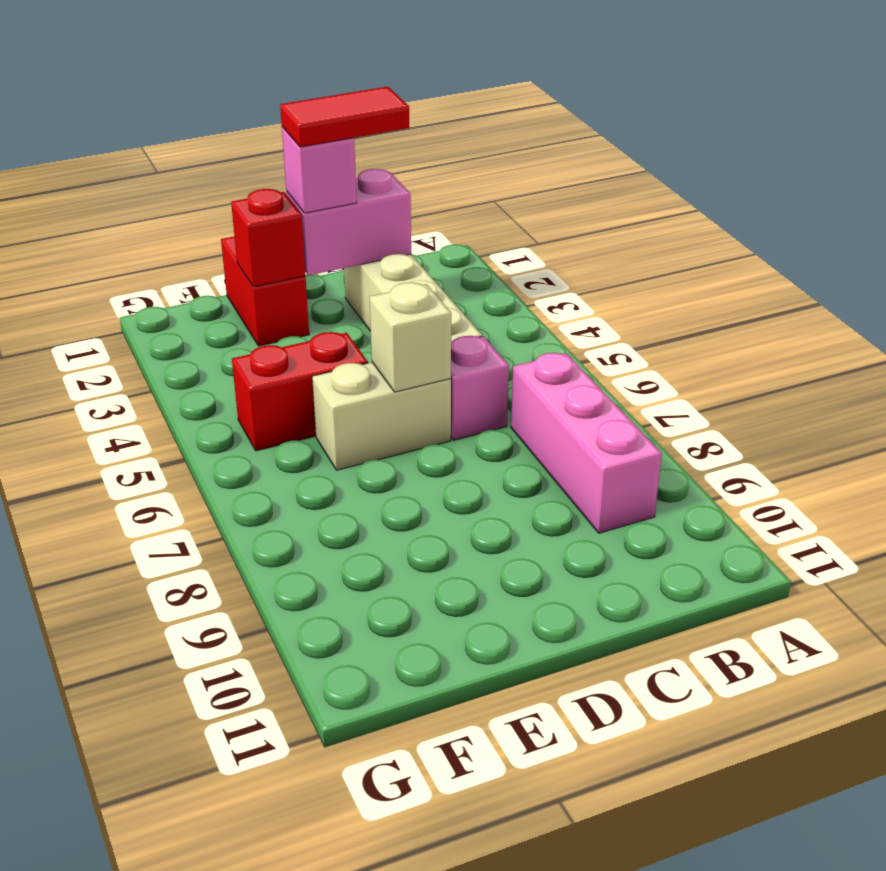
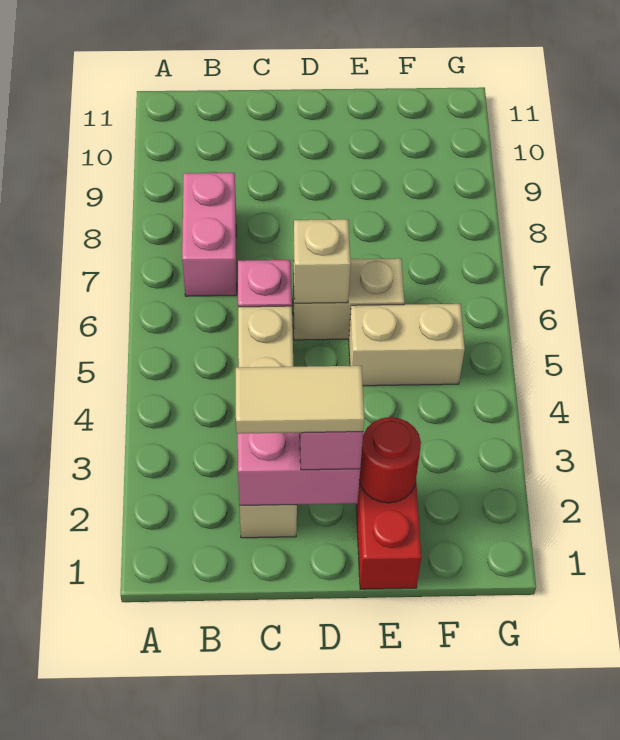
pink 1x3 brick [511,353,662,533] -> pink 1x2 brick [182,173,237,296]
red 1x2 tile [280,87,409,147] -> tan 1x2 tile [236,366,364,434]
red 1x1 brick [231,189,305,287] -> red 1x1 round brick [359,417,421,503]
red 1x2 brick [232,332,368,451] -> tan 1x2 brick [349,304,465,386]

